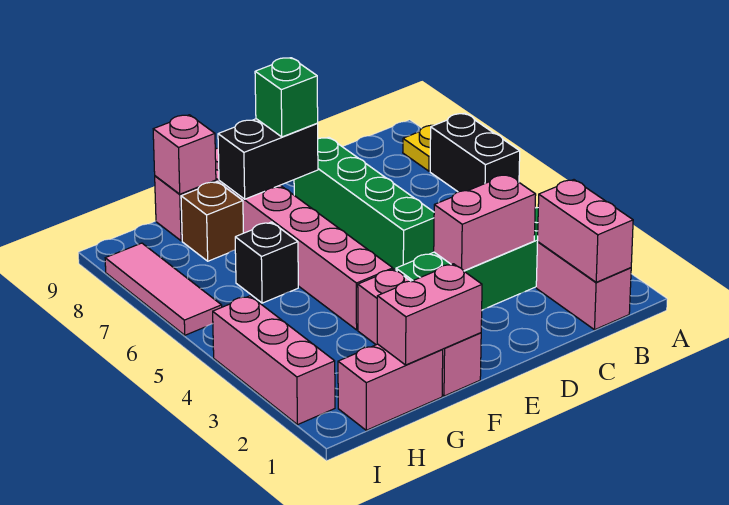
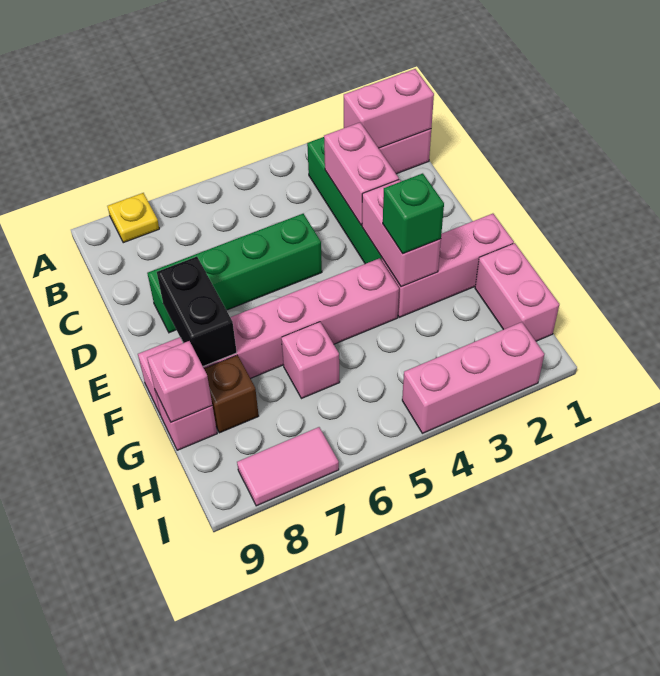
black 1x2 brick [430,113,520,192] -> none
green 1x1 brick [255,58,318,137] -> green 1x1 brick moved to [383,173,444,254]
pink 1x2 brick [377,264,482,365] -> pink 1x2 brick moved to [362,179,441,287]
black 1x1 brick [235,222,298,303] -> pink 1x1 brick [281,322,340,399]
pink 1x3 tile [105,243,222,335] -> pink 1x2 tile [237,427,339,506]

